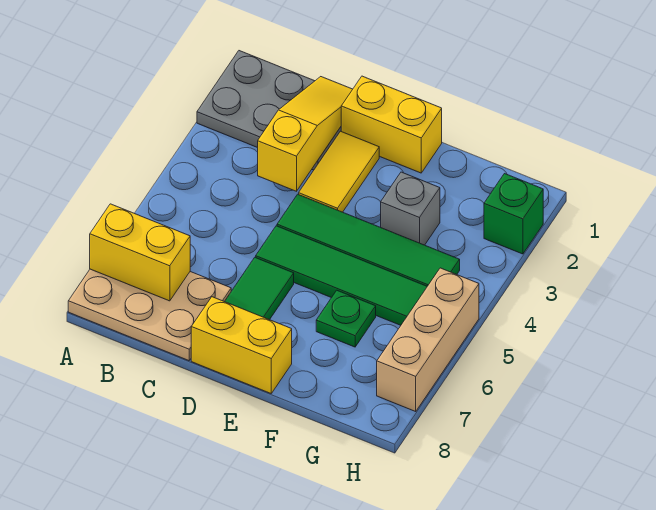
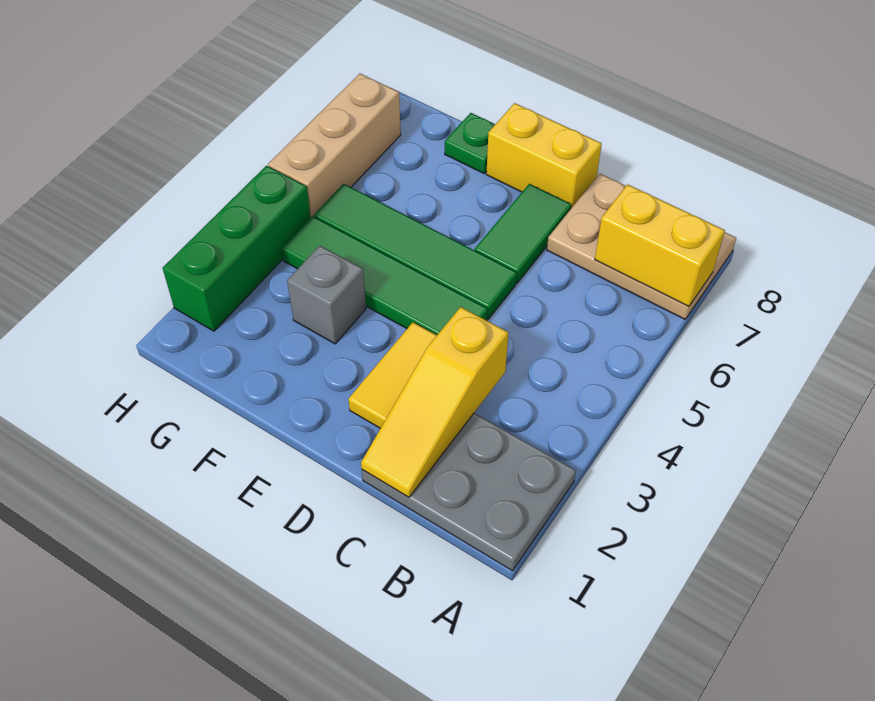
yellow 1x2 brick [341,76,442,173] -> none
green 1x1 plate [316,290,376,347] -> green 1x1 plate moved to [445,113,495,173]
green 1x1 brick [484,174,543,254] -> green 1x3 brick [163,166,311,331]

